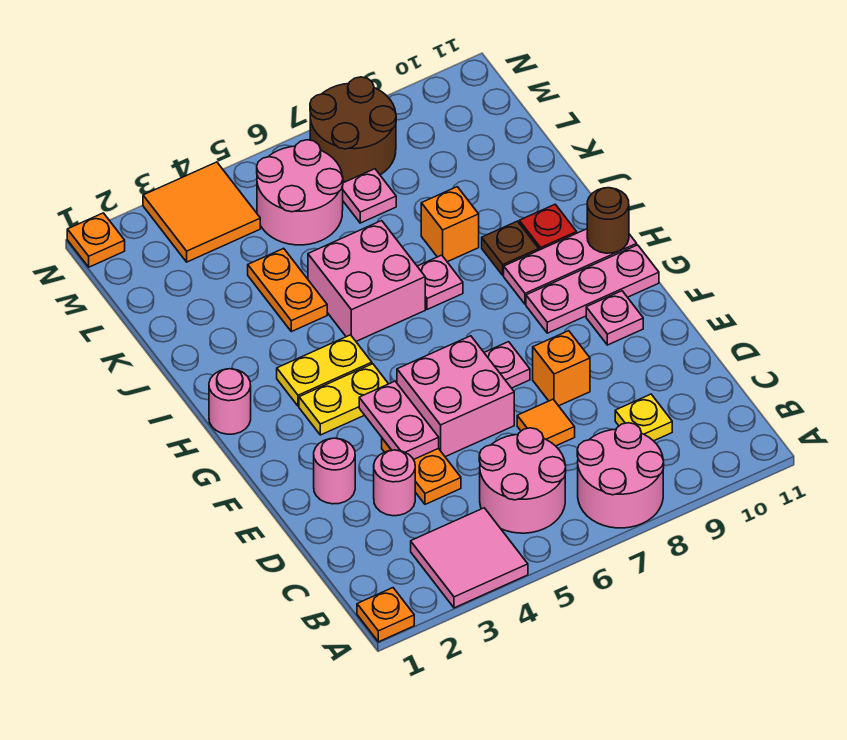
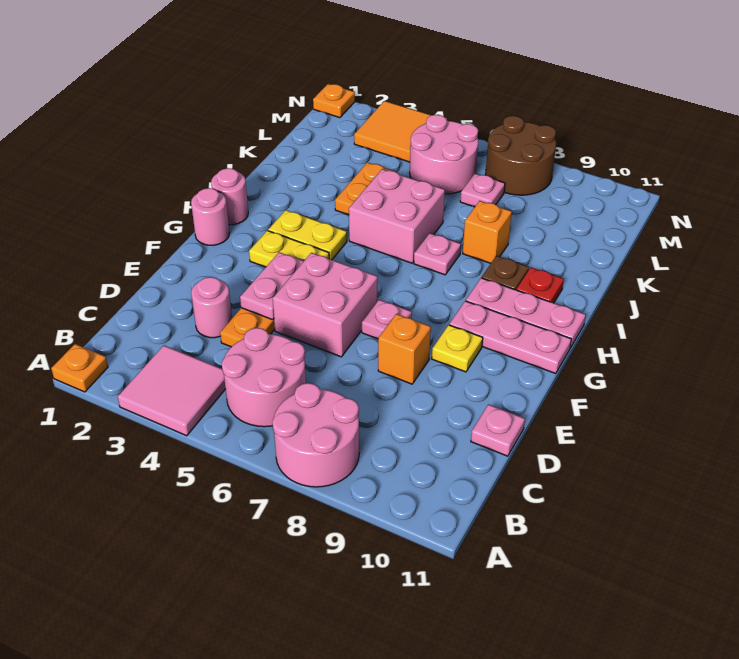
yellow 1x1 plate [615,394,672,441] -> yellow 1x1 plate moved to [432,325,483,372]
orange 1x1 tile [517,399,575,446] -> none
pink 1x1 round brick [314,438,355,504] -> pink 1x1 round brick moved to [191,188,230,245]
pink 1x1 plate [586,291,643,345] -> pink 1x1 plate moved to [471,404,525,456]
brown 1x1 round brick [587,188,629,253] -> none

